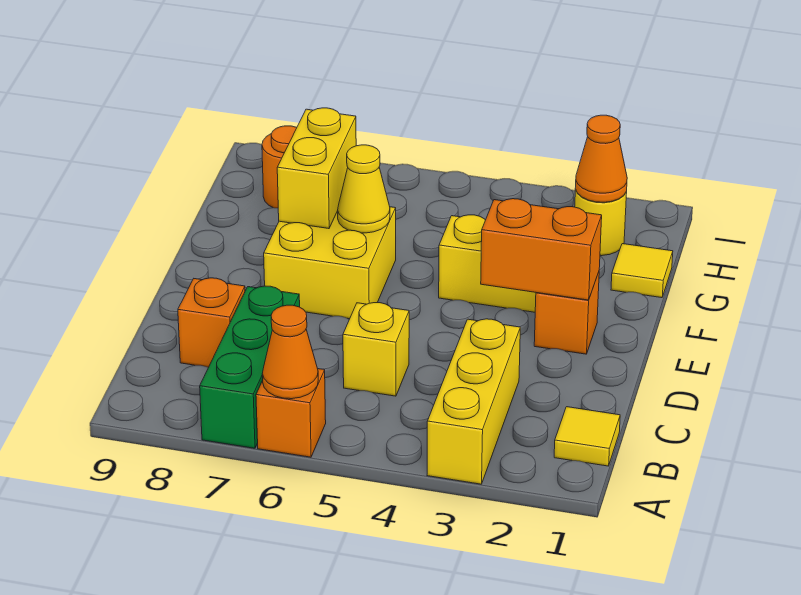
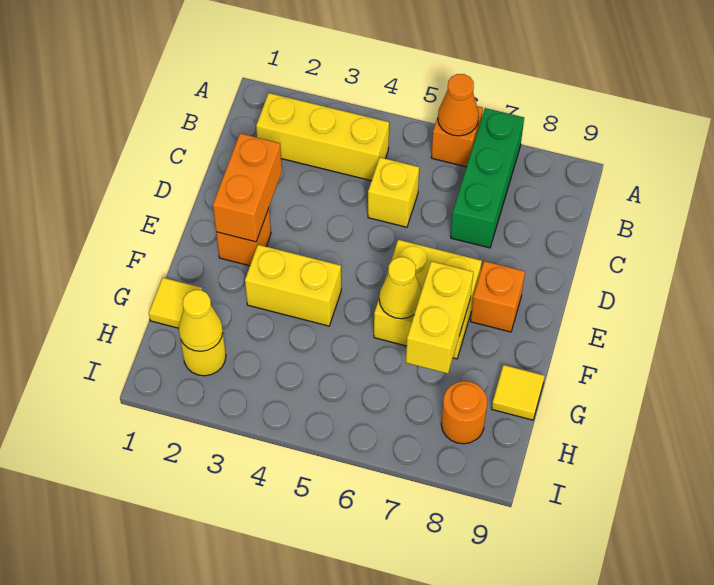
yellow 1x3 brick [427,319,520,484] -> yellow 1x3 brick turned to [256,93,389,181]
yellow 1x1 tile [554,407,620,466] -> yellow 1x1 tile moved to [492,365,545,420]
orange 1x1 brick [178,278,245,367] -> orange 1x1 brick moved to [471,261,525,332]
orange 1x2 brick [481,199,602,300] -> orange 1x2 brick turned to [213,133,282,242]
orange 1x1 cone [575,115,627,202] -> yellow 1x1 cone [179,290,223,351]

